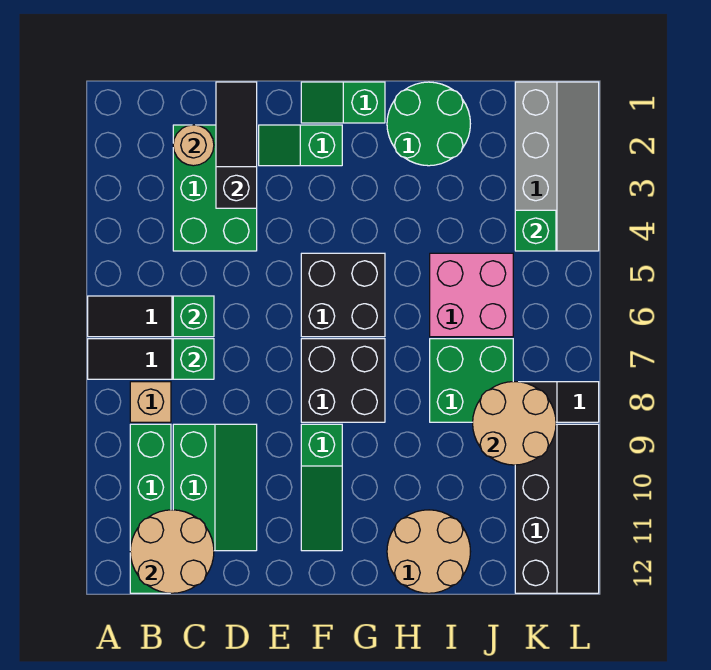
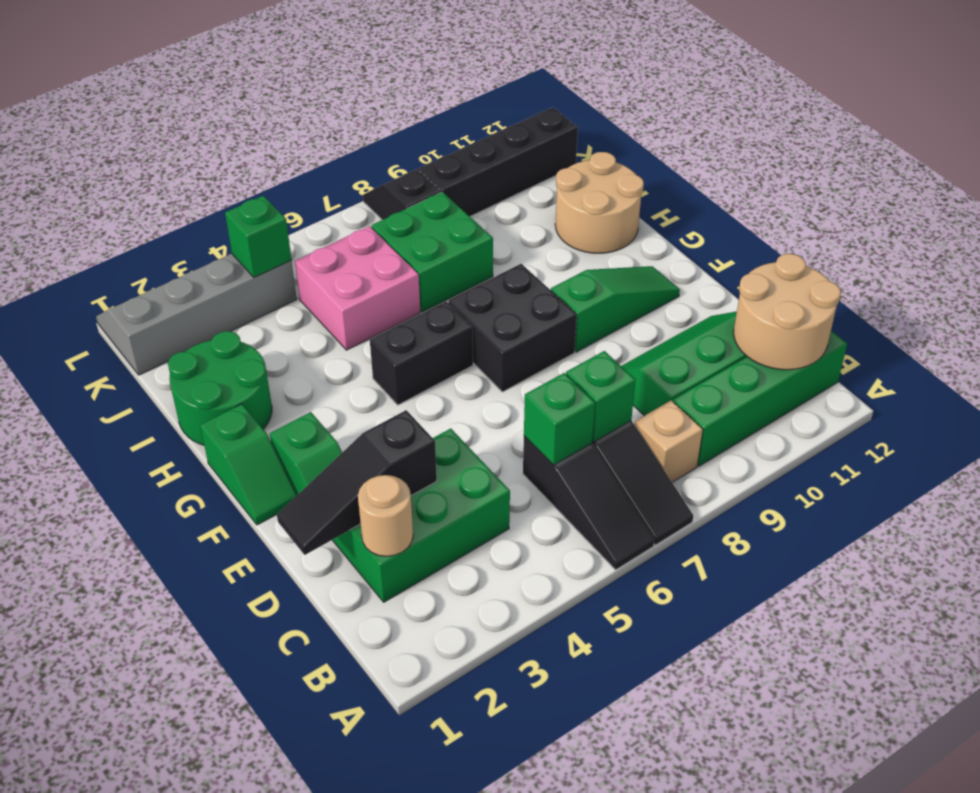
black 2x2 brick [301,253,385,337] -> black 1x2 brick [370,301,473,405]
tan 2x2 round brick [473,382,556,465] -> none

